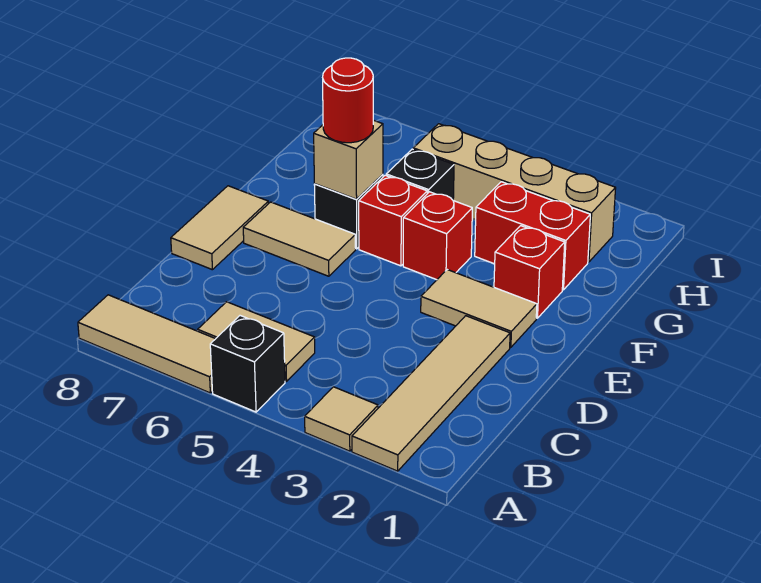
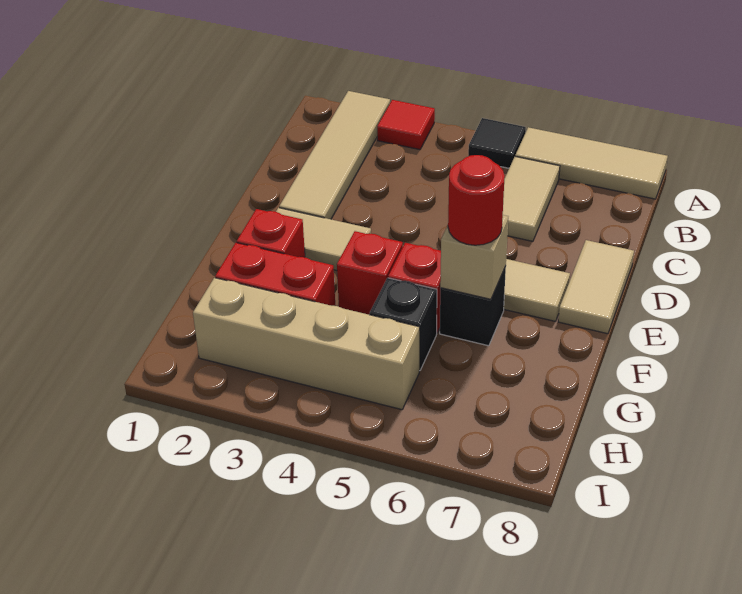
tan 1x1 tile [305,387,378,451] -> red 1x1 tile [377,100,435,150]
black 1x1 brick [210,316,285,412] -> black 1x1 tile [468,118,526,168]
tan 1x2 tile [198,302,315,381] -> tan 1x2 tile turned to [503,157,560,241]

